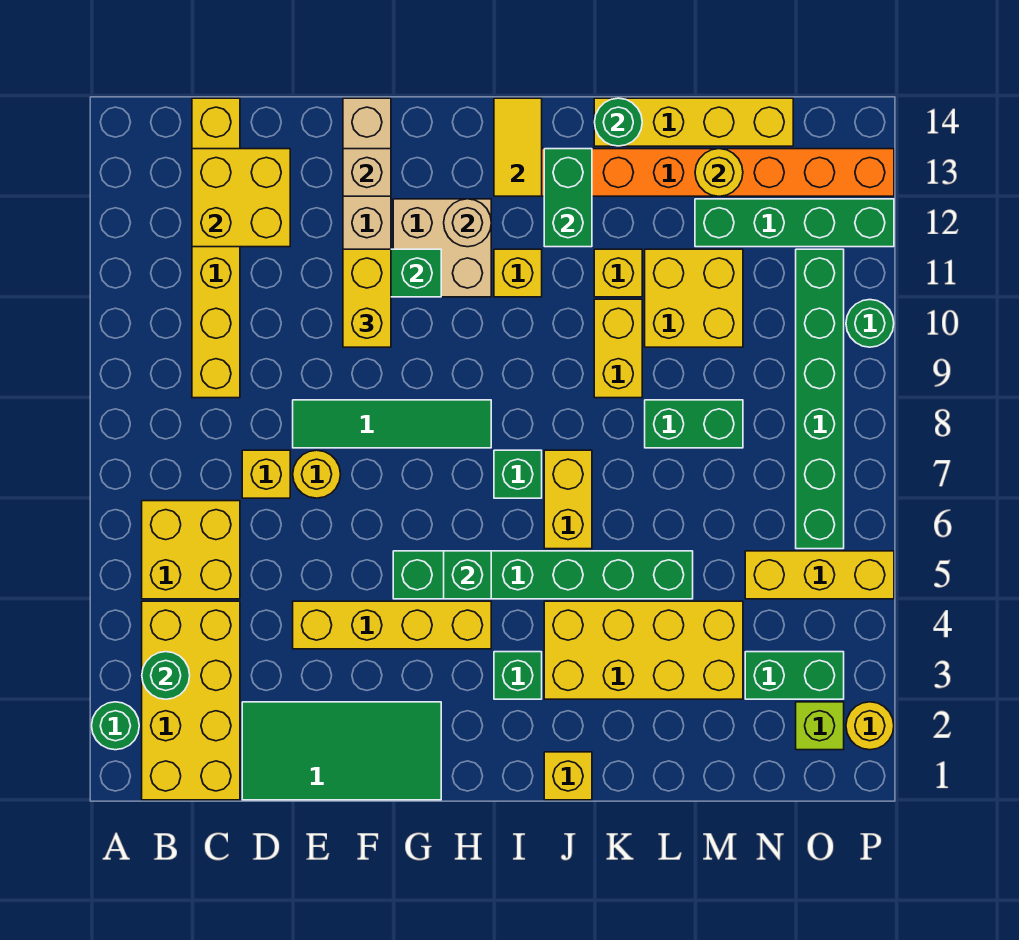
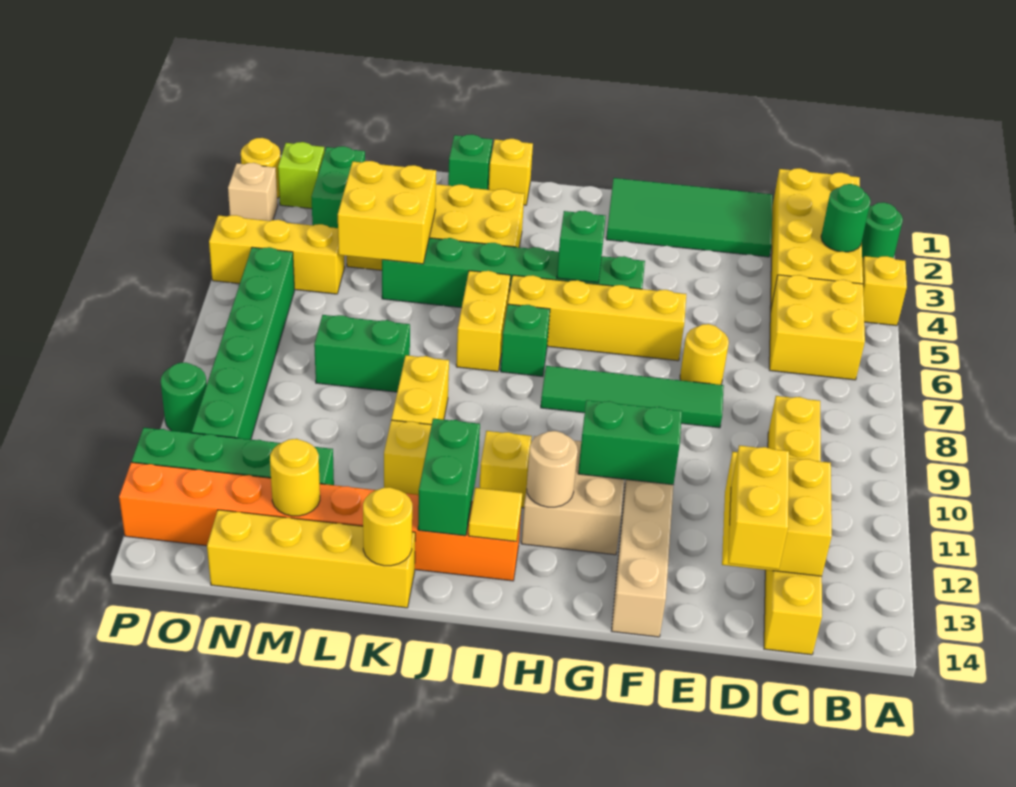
yellow 1x1 brick [242,450,290,498] -> yellow 1x1 brick moved to [862,256,907,326]
yellow 1x4 brick [293,601,491,649] -> yellow 1x4 brick moved to [508,275,686,361]
yellow 1x2 brick [343,249,391,347] -> yellow 1x2 brick moved to [728,445,789,569]
tan 1x1 brick [343,149,391,196] -> tan 1x1 brick moved to [228,163,278,221]
green 1x1 brick [494,652,542,699] -> green 1x1 brick moved to [448,134,493,190]
yellow 1x2 tile [494,98,542,196] -> yellow 1x1 tile [468,488,522,541]
green 1x1 round brick [594,98,642,146] -> yellow 1x1 round brick [363,487,412,566]
yellow 2x2 brick [645,249,743,347] -> yellow 2x2 brick moved to [338,161,436,264]
green 1x2 brick [745,652,844,699] -> green 1x2 brick turned to [311,146,365,228]

